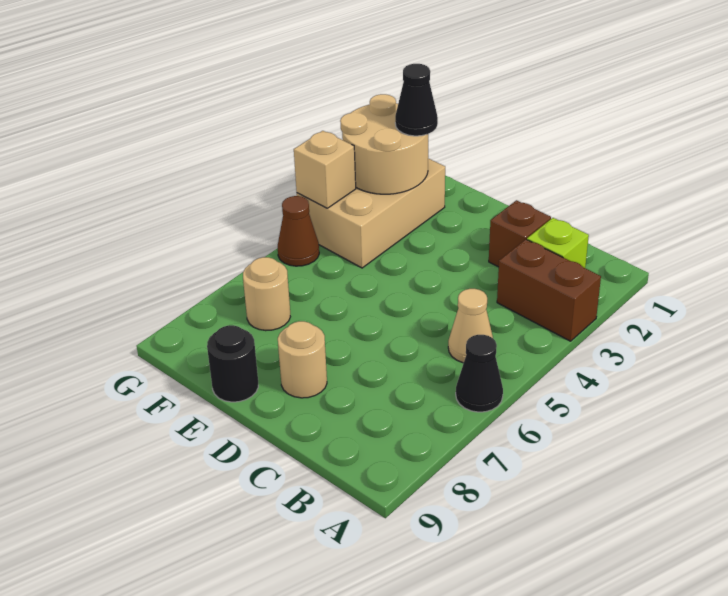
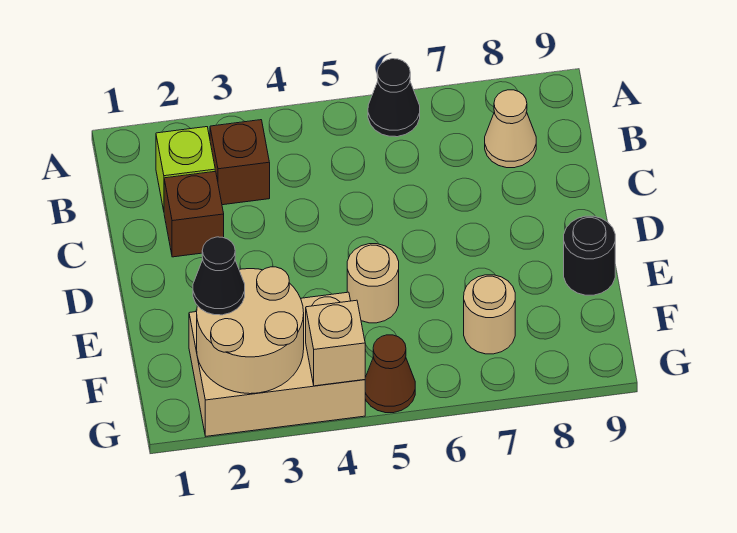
brown 1x2 brick [497,239,601,341] -> brown 1x1 brick [210,120,270,205]
tan 1x1 cone [448,289,493,363] -> tan 1x1 cone moved to [485,90,536,168]
tan 1x1 round brick [278,321,327,398] -> tan 1x1 round brick moved to [347,244,399,323]

